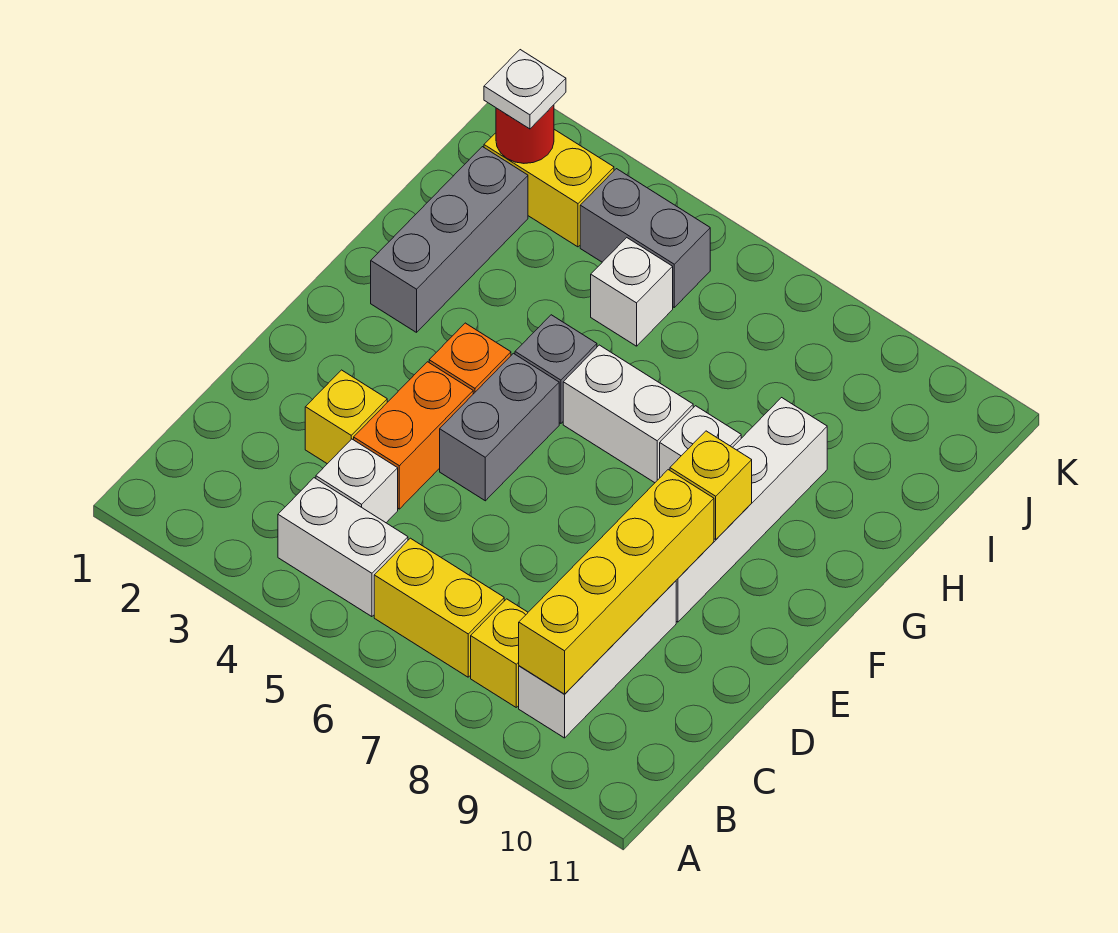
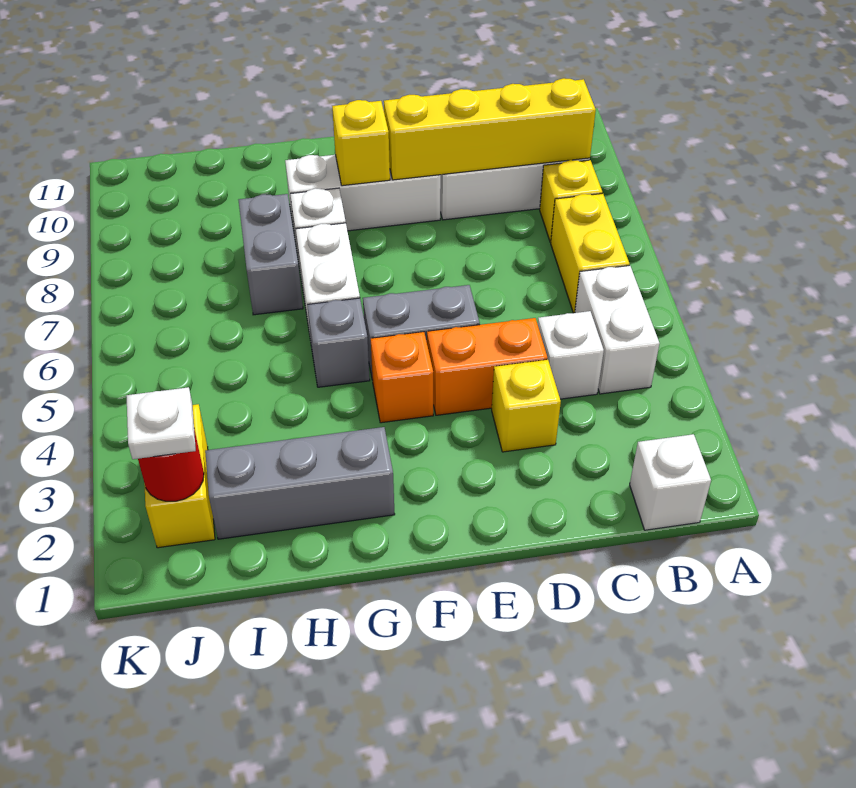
white 1x4 brick [676,398,827,622] -> white 1x3 brick [285,155,441,231]
white 1x1 brick [591,238,673,346] -> white 1x1 brick moved to [630,434,711,530]
grey 1x2 brick [580,169,710,307] -> grey 1x2 brick moved to [239,194,303,315]

